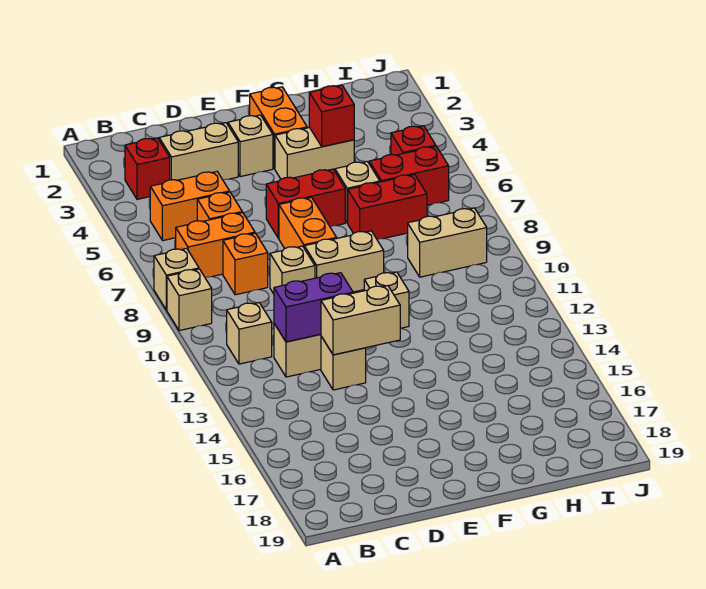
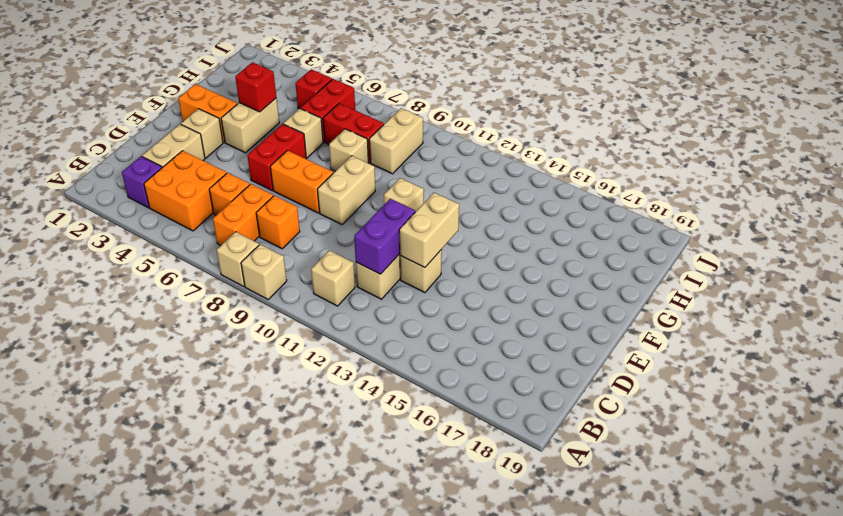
red 1x1 brick [125,138,170,199] -> purple 1x1 brick [122,156,162,208]
orange 1x2 brick [150,172,230,241] -> orange 2x2 brick [144,151,227,231]
tan 1x1 brick [270,246,315,294] -> tan 1x1 brick moved to [329,129,368,171]
red 1x2 brick [348,175,427,240] -> red 1x2 brick turned to [323,103,384,163]

